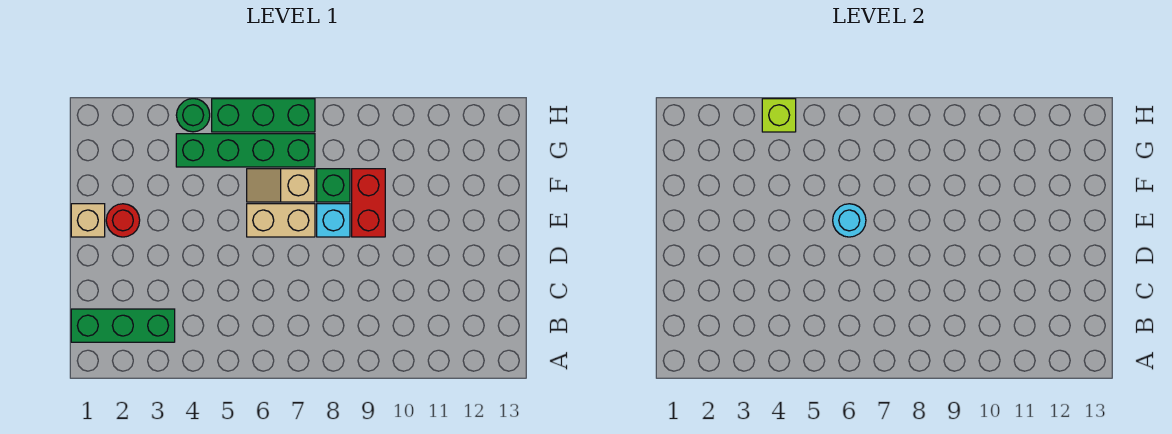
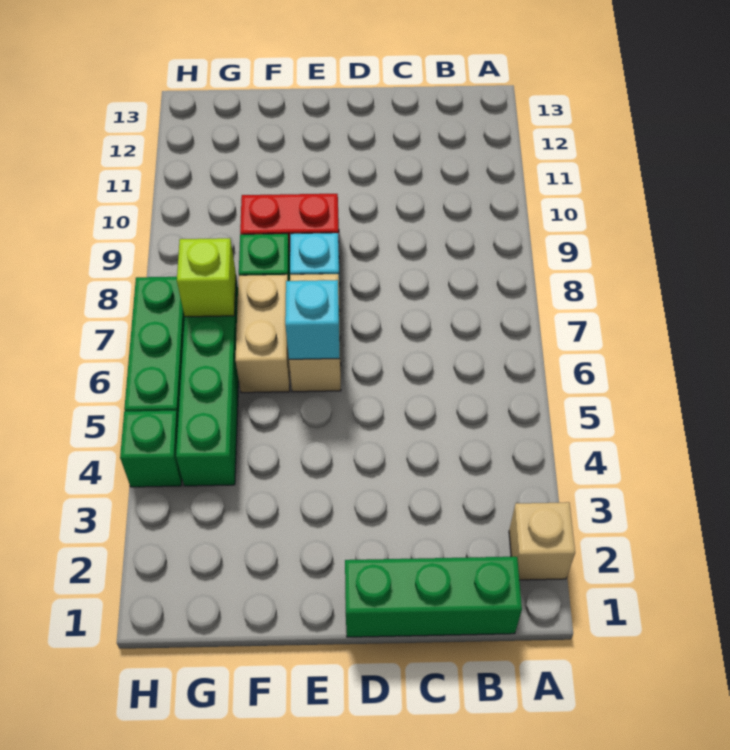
green 1x3 brick [71,309,175,342] -> green 1x3 brick turned to [345,557,522,637]
tan 1x1 brick [71,204,105,237] -> tan 1x1 brick moved to [509,502,575,580]
red 1x1 round brick [106,204,140,237] -> none
cyan 1x1 round brick [833,204,866,237] -> cyan 1x1 brick [285,280,340,359]
tan 1x2 slope [247,169,315,202] -> tan 1x2 brick [235,275,290,393]
green 1x1 round brick [176,99,210,132] -> green 1x1 brick [120,411,182,487]
lime 1x1 brick [762,99,796,132] -> lime 1x1 brick moved to [177,238,236,317]

